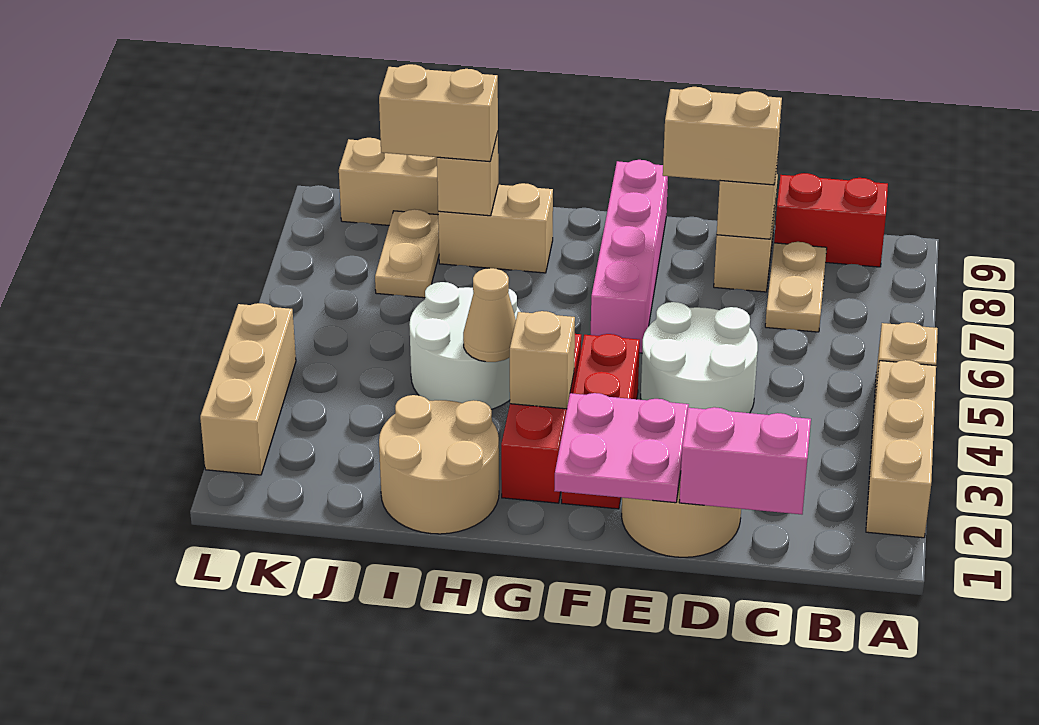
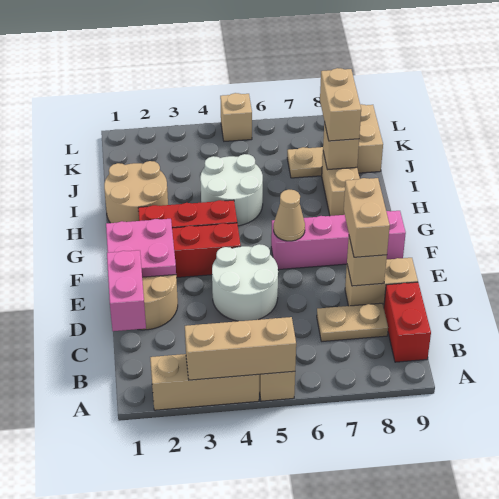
tan 1x1 brick [510,311,575,409] -> tan 1x1 brick moved to [220,93,252,141]
tan 1x1 cone [463,268,516,362] -> tan 1x1 cone moved to [274,190,305,241]
tan 1x3 brick [200,303,296,475] -> tan 1x3 brick moved to [185,317,296,380]

